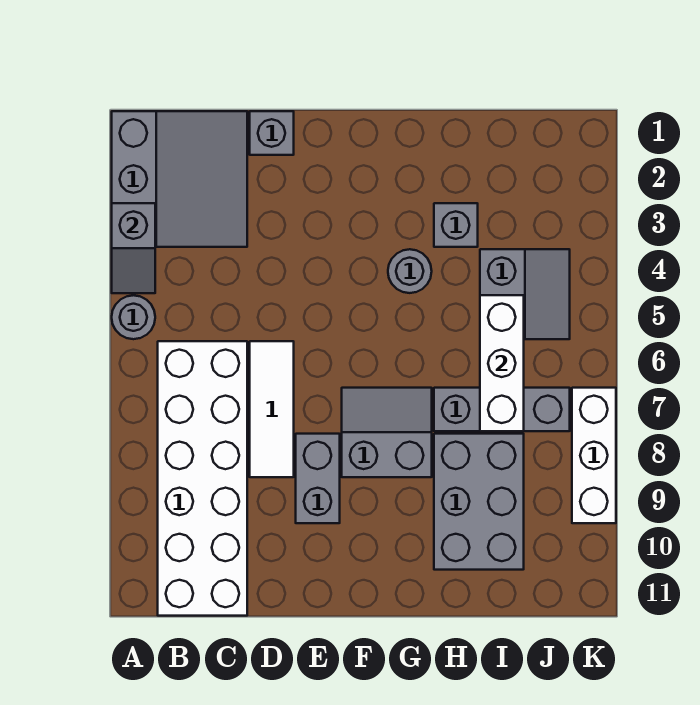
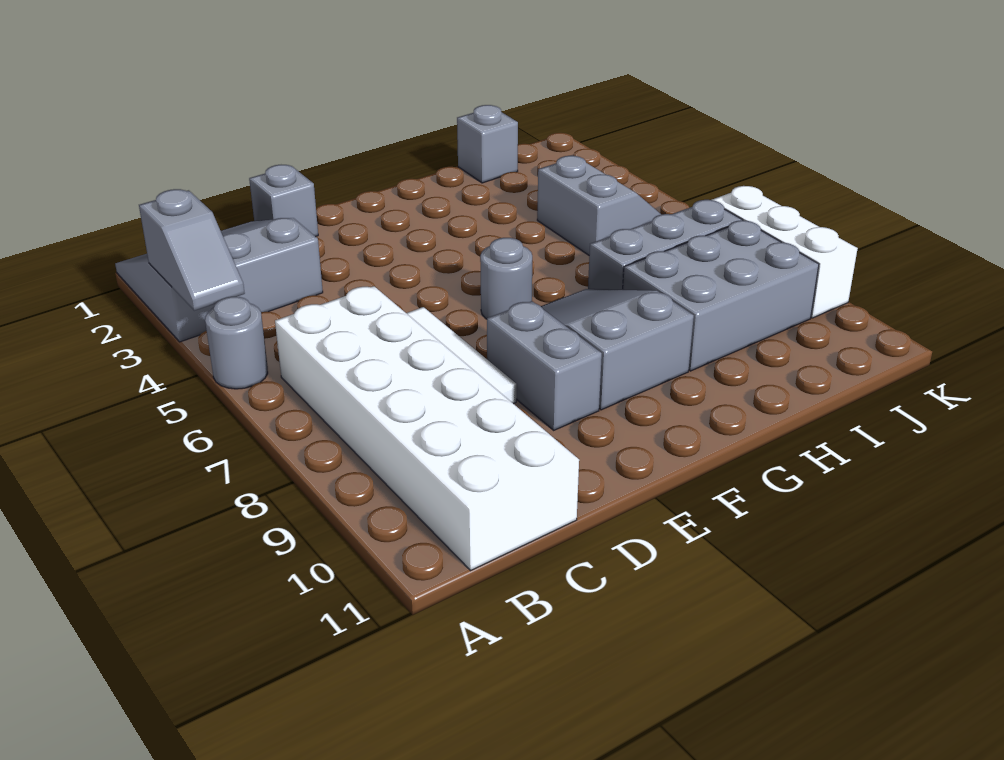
grey 3x3 slope [112,111,247,247] -> grey 3x3 slope turned to [115,218,323,342]
grey 2x2 slope [342,388,432,477] -> grey 2x3 slope [541,289,694,410]
grey 1x1 round brick [388,249,432,293] -> grey 1x1 round brick moved to [480,238,532,319]
grey 1x1 brick [434,203,478,247] -> grey 1x1 brick moved to [457,105,518,183]
grey 2x3 brick [434,434,524,570] -> grey 2x3 brick turned to [623,220,819,371]
white 1x3 brick [480,295,524,431] -> none

